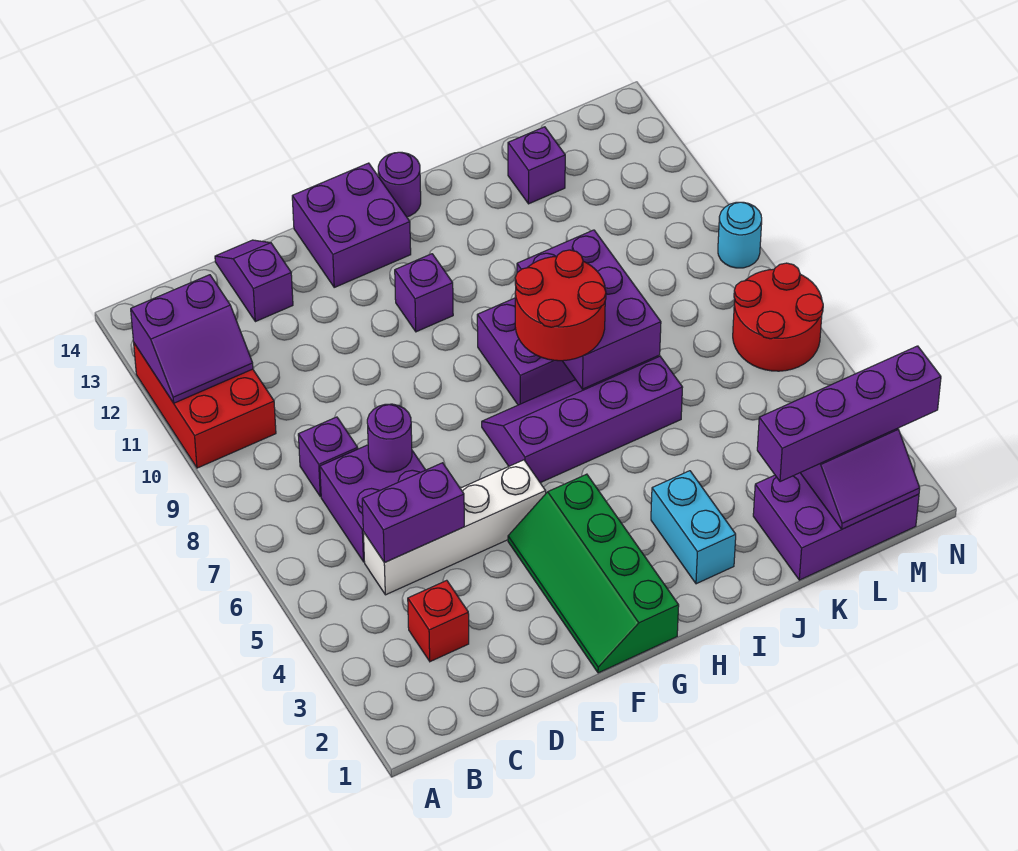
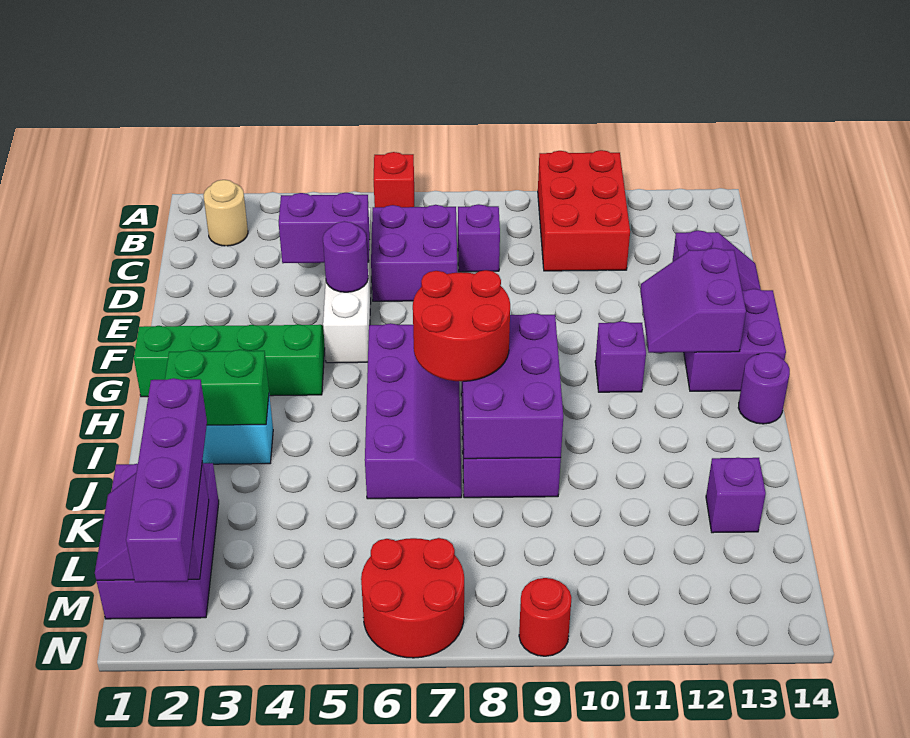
red 2x3 brick [134,343,276,468] -> red 2x3 brick turned to [538,150,630,271]
purple 2x2 slope [131,275,253,403] -> purple 2x2 slope moved to [640,248,746,353]
none -> tan 1x1 round brick [203,180,248,246]
red 1x1 brick [408,580,469,662] -> red 1x1 brick moved to [374,152,414,207]
purple 1x2 brick [362,463,464,563] -> purple 1x2 brick turned to [279,193,370,263]
purple 1x1 round brick [367,404,412,472] -> purple 1x1 round brick moved to [323,221,368,292]
none -> green 1x2 brick [165,350,269,425]
purple 2x3 brick [517,230,661,389] -> purple 2x3 brick turned to [462,313,563,459]
cyan 1x1 round brick [718,202,762,268] -> red 1x1 round brick [519,578,572,656]

